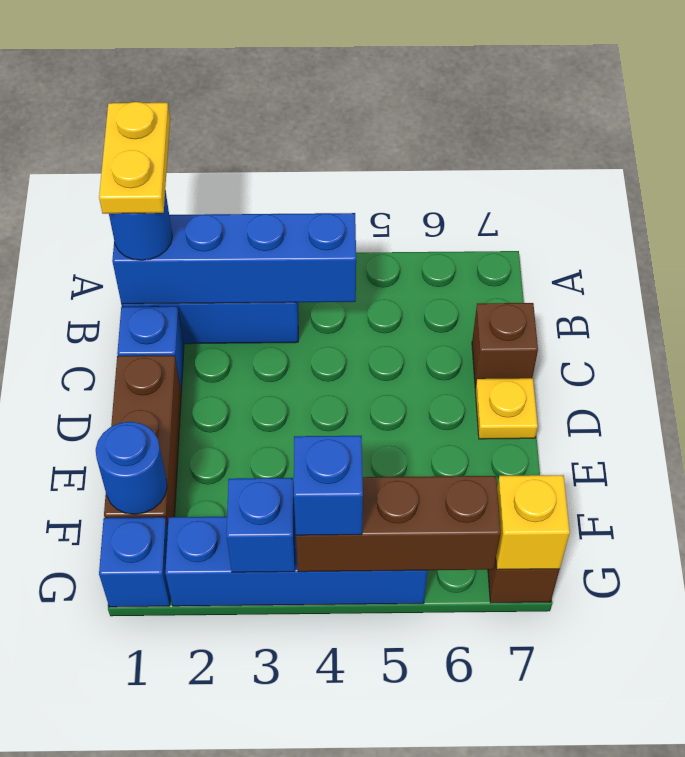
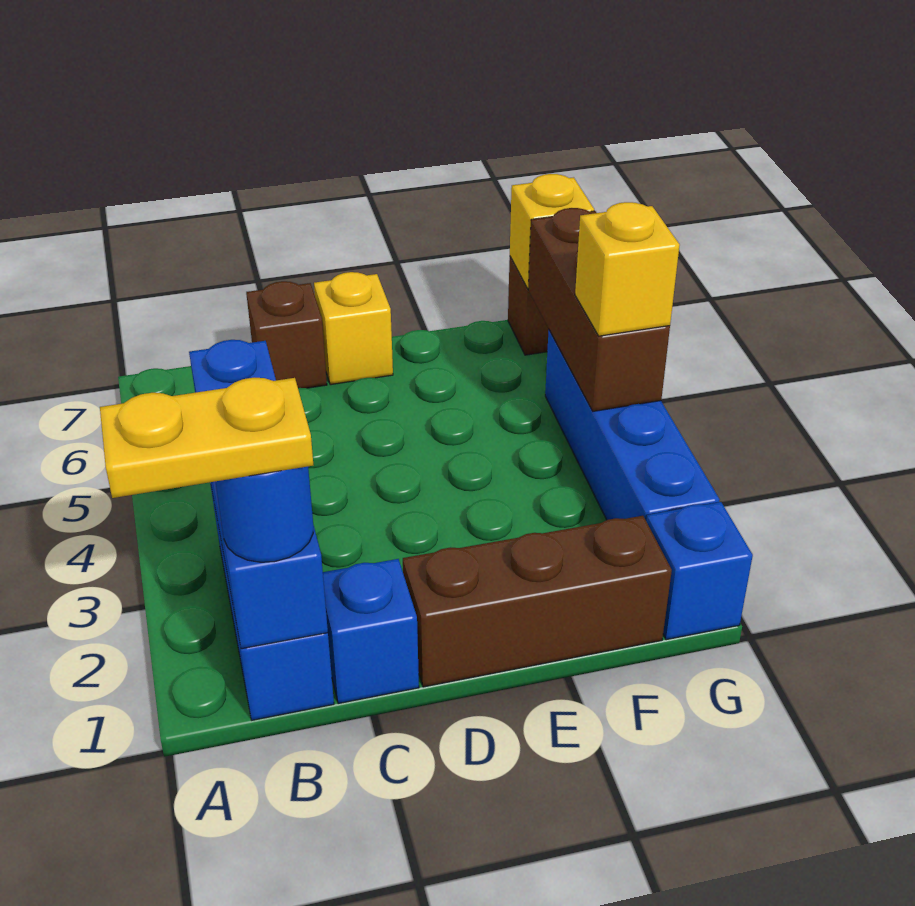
yellow 1x1 plate [475,378,538,439] -> yellow 1x1 brick [314,272,393,385]
blue 1x1 round brick [96,422,167,514] -> none
blue 1x1 brick [227,478,295,572] -> none
blue 1x1 brick [294,436,363,535] -> yellow 1x1 brick [575,202,680,336]

